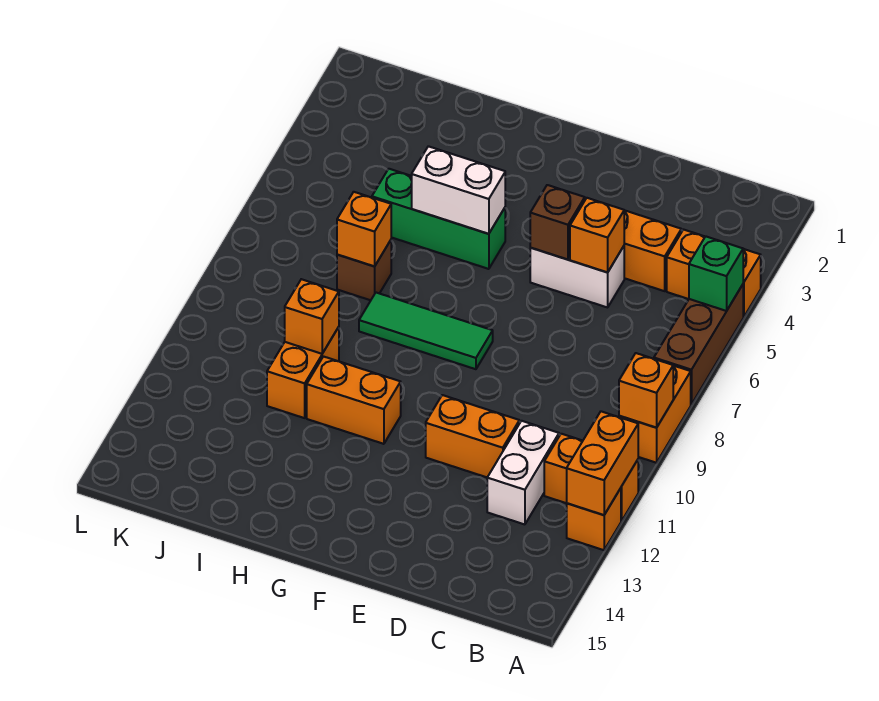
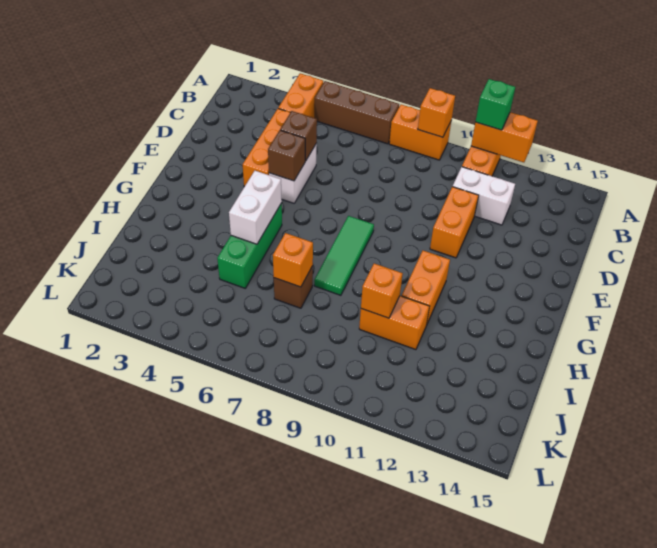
green 1x1 brick [689,236,743,311] -> green 1x1 brick moved to [476,79,515,130]
orange 1x1 brick [567,488,621,550] -> none
orange 1x1 brick [570,198,624,272] -> brown 1x1 brick [280,111,317,161]

